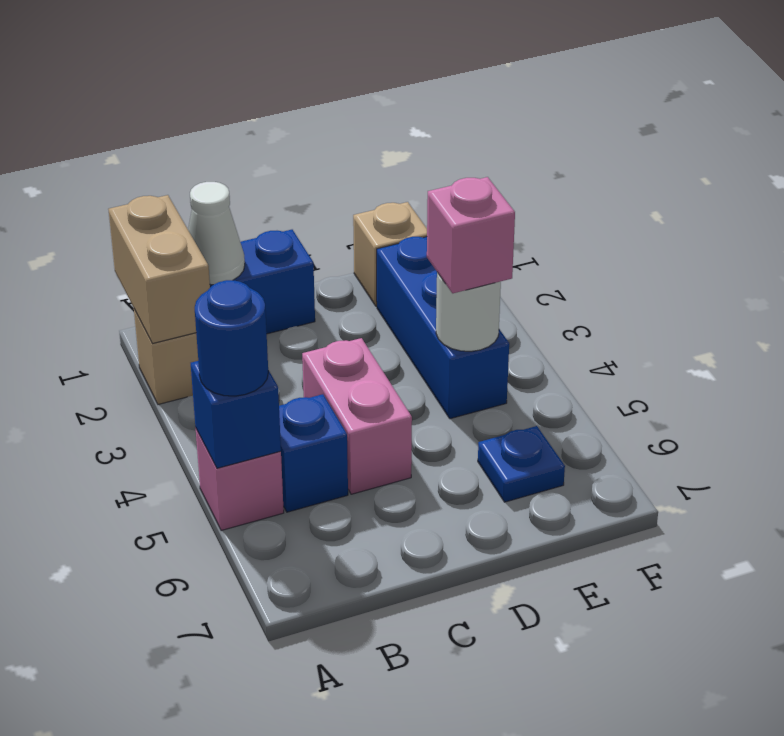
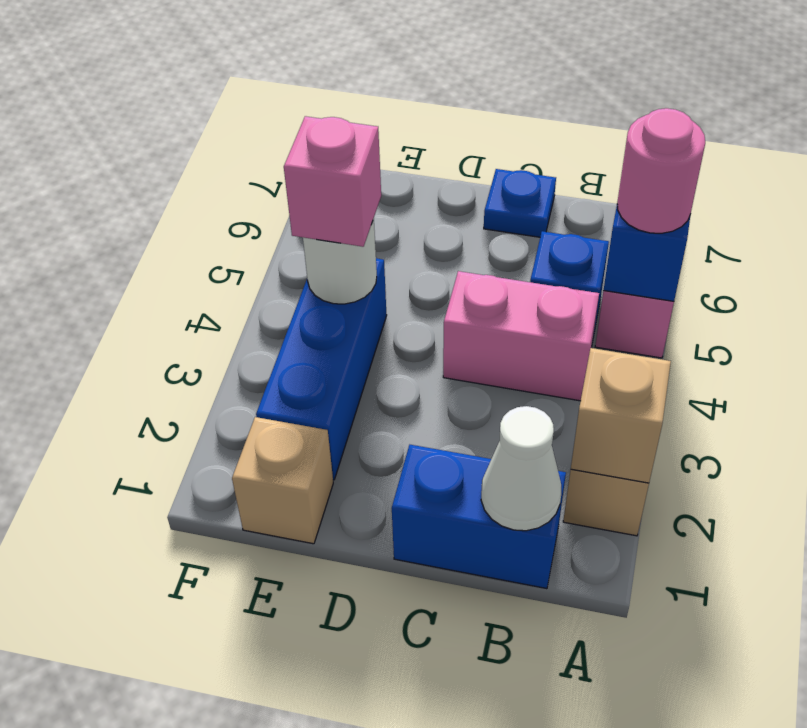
tan 1x2 brick [108,195,210,344] -> tan 1x1 brick [571,348,671,483]
blue 1x1 round brick [195,280,268,396] -> pink 1x1 round brick [617,108,705,233]
pink 1x2 brick [302,338,412,494] -> pink 1x2 brick turned to [443,271,599,401]
blue 1x1 plate [478,426,565,502] -> blue 1x1 plate moved to [484,169,556,237]

